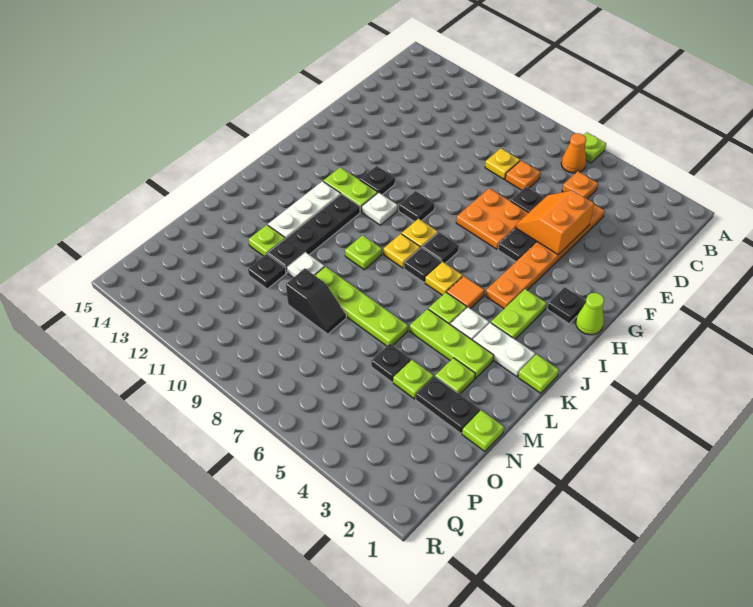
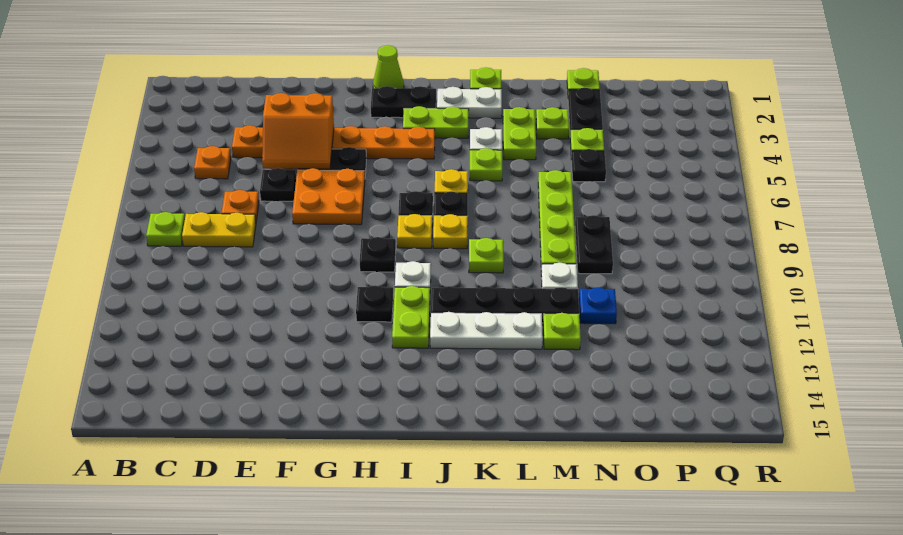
lime 1x1 plate [584,132,606,163] -> lime 1x1 plate moved to [146,212,185,246]
orange 1x1 cone [561,133,586,173] -> none
yellow 1x1 plate [485,148,520,179] -> yellow 1x2 plate [182,212,256,247]
black 1x1 plate [547,287,586,324] -> black 1x2 plate [371,86,436,118]
orange 1x1 tile [447,276,484,309] -> none
white 1x2 plate [473,323,535,377] -> white 1x2 plate turned to [437,87,502,118]
lime 1x3 plate [410,309,494,379] -> lime 1x2 plate [503,107,536,160]
black 1x2 slope [286,269,346,334] -> black 1x2 plate [575,215,613,274]
black 1x1 plate [248,254,286,289] -> blue 1x1 plate [579,288,617,324]

